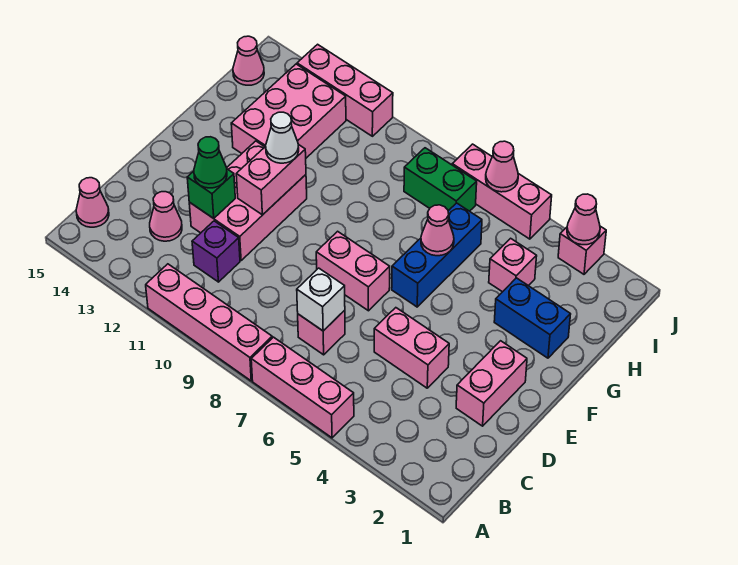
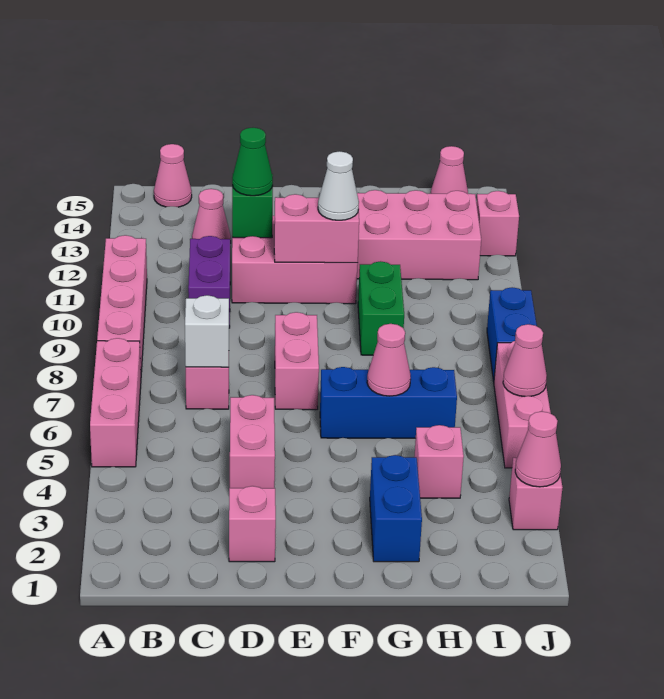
purple 1x1 brick [192,221,240,282] -> purple 1x2 brick [188,236,230,328]
pink 1x2 brick [456,341,527,426] -> pink 1x1 brick [229,486,276,562]
green 1x2 brick [404,148,477,211] -> green 1x2 brick moved to [358,261,404,355]
none -> blue 1x2 brick [487,287,537,381]
pink 1x3 brick [297,44,393,136] -> pink 1x1 brick [476,191,519,256]

